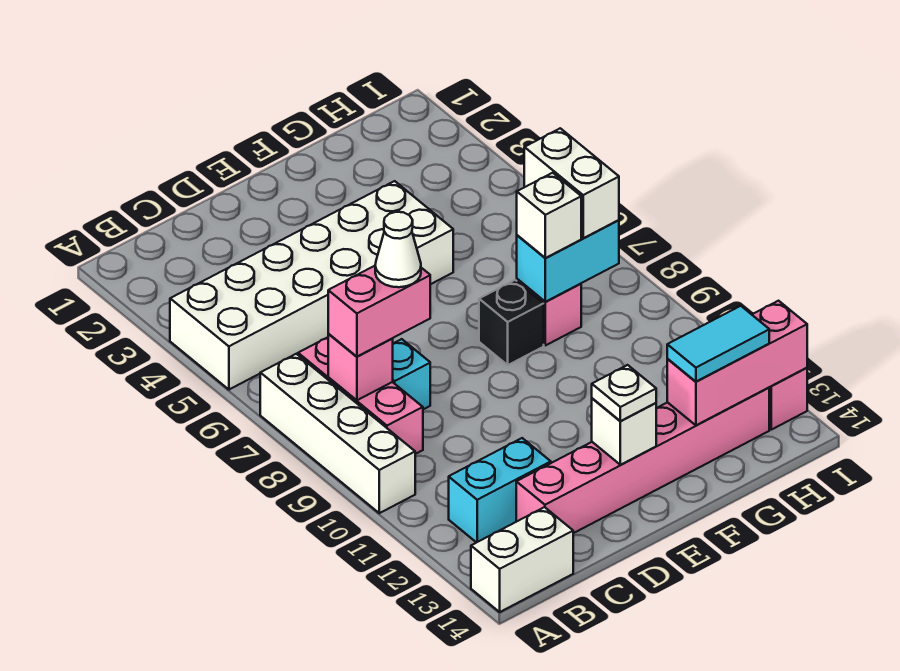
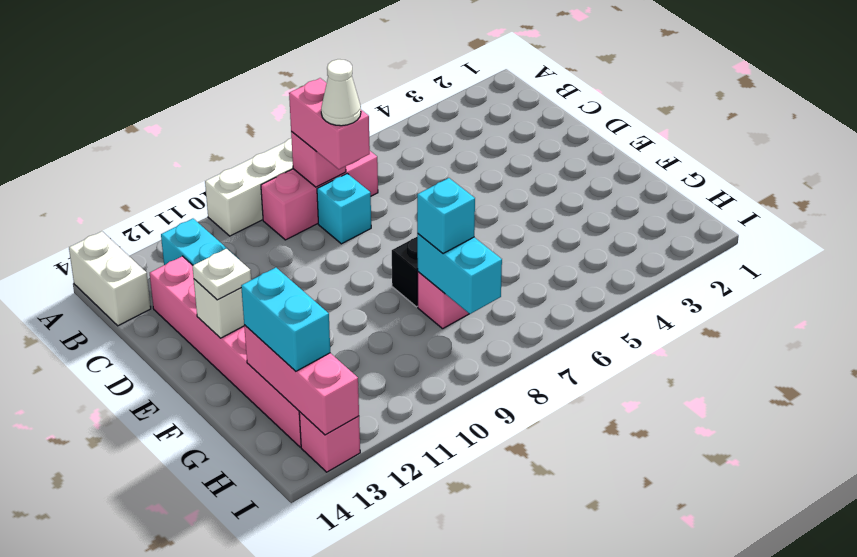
white 2x6 brick [170,181,453,390] -> none
white 1x1 brick [517,173,581,258] -> cyan 1x1 brick [417,178,475,254]
cyan 1x2 tile [667,306,769,382] -> cyan 1x2 brick [241,268,330,371]
white 1x2 brick [524,128,619,238] -> none

